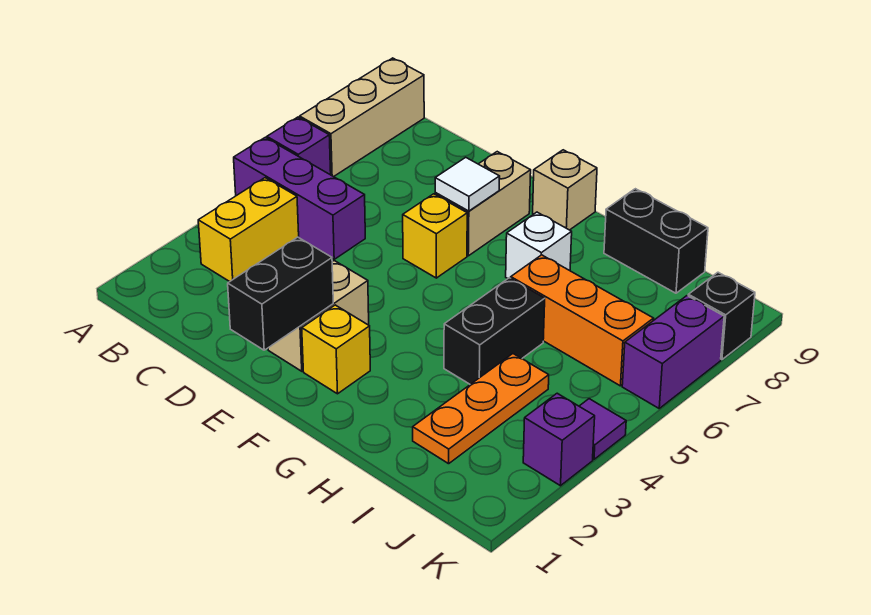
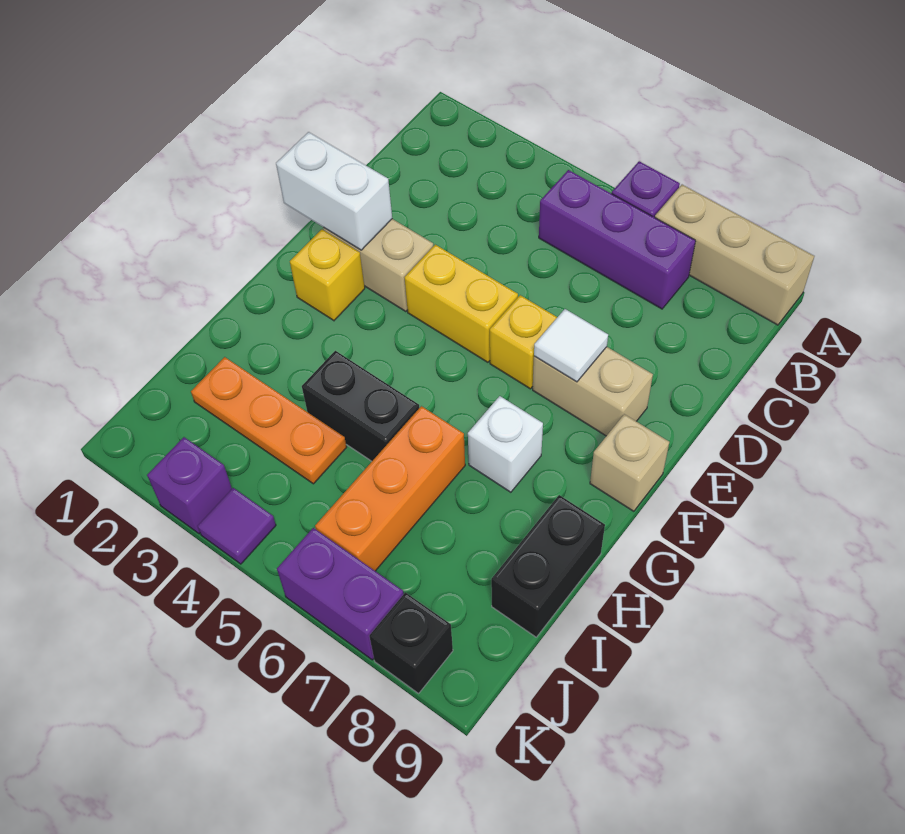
purple 1x3 brick [234,138,365,259] -> purple 1x3 brick turned to [539,170,696,309]
yellow 1x2 brick [198,178,299,282] -> yellow 1x2 brick moved to [404,245,518,362]
black 1x2 brick [228,237,333,350] -> white 1x2 brick [276,132,392,250]

